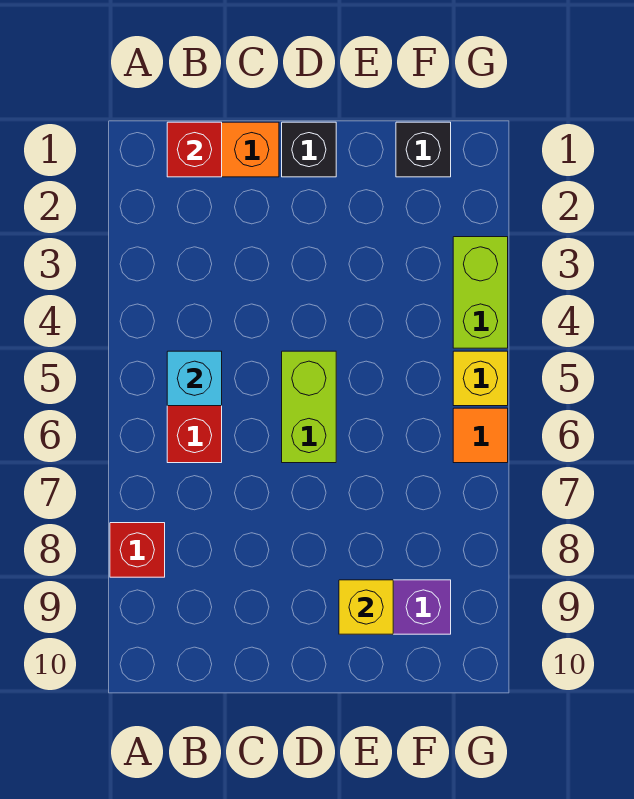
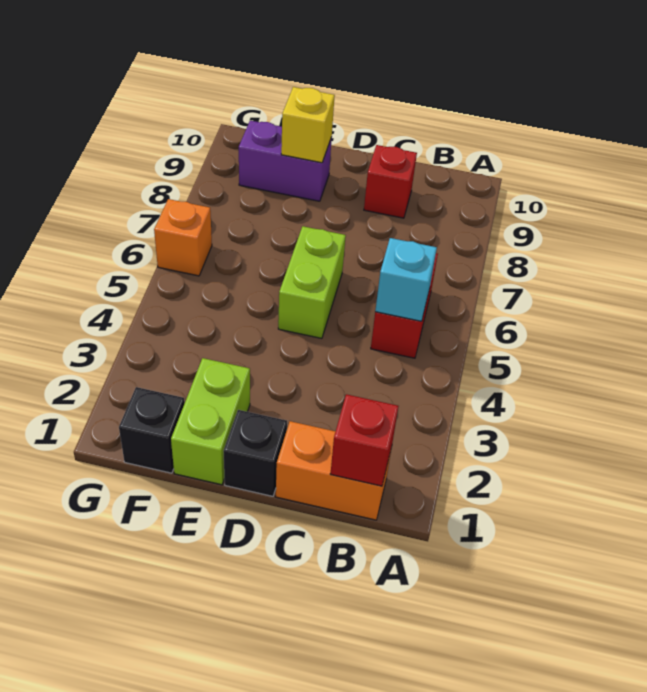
red 1x1 brick [110,523,165,577] -> red 1x1 brick moved to [364,145,417,218]
lime 1x2 brick [453,237,508,348] -> lime 1x2 brick moved to [171,358,250,485]
yellow 1x1 brick [453,351,508,406] -> none
orange 1x1 tile [453,408,508,463] -> orange 1x1 brick [154,199,212,276]

